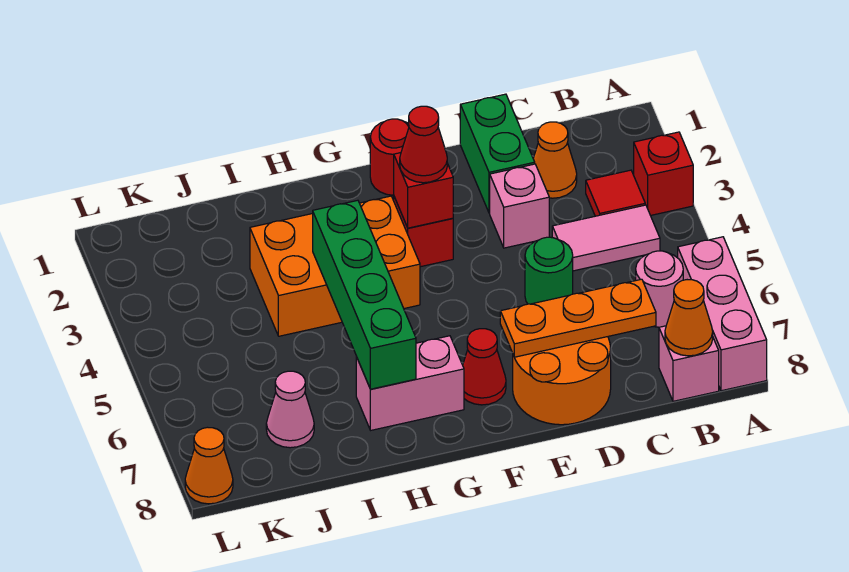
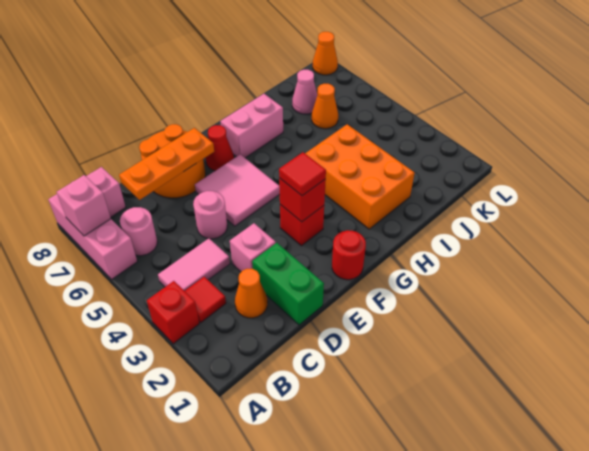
none -> pink 1x1 brick [57,175,111,236]
orange 1x1 cone [665,280,713,356] -> orange 1x1 cone moved to [312,84,338,129]
green 1x1 round brick [525,237,573,304] -> pink 1x1 round brick [193,191,227,239]
none -> pink 2x2 tile [195,154,280,226]
red 1x1 cone [400,106,447,183] -> red 1x1 tile [279,152,326,196]
orange 2x3 brick [250,196,420,336] -> orange 2x3 brick turned to [305,124,415,229]
green 1x4 brick [313,200,416,389] -> none

